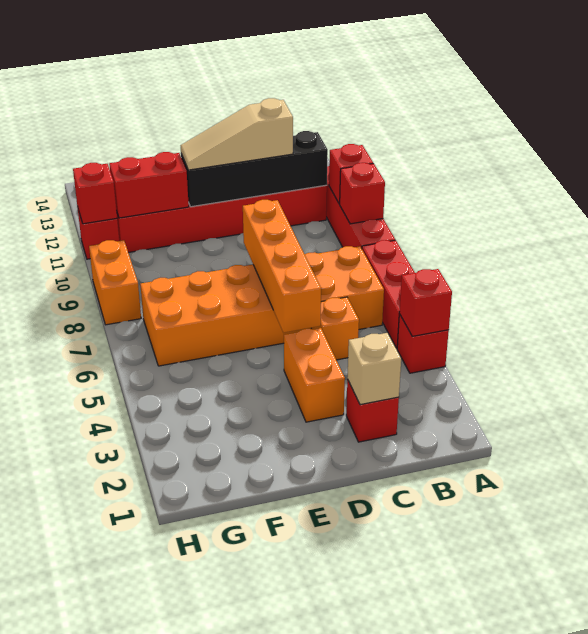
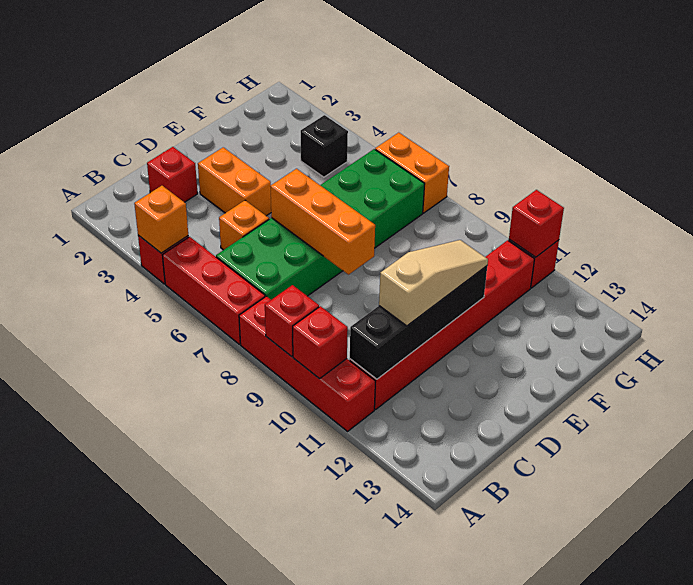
red 1x1 brick [399,269,452,336] -> orange 1x1 brick [134,186,188,253]
orange 2x6 brick [140,246,384,366] -> green 2x6 brick [216,149,425,300]
tan 1x1 brick [347,333,401,405] -> none
orange 1x4 brick [243,200,321,333] -> orange 1x3 brick [271,169,375,275]
red 1x2 brick [109,152,189,218] -> none
none -> black 1x1 brick [301,115,348,177]
orange 1x2 brick [89,240,141,325] -> orange 1x2 brick moved to [375,133,449,213]

